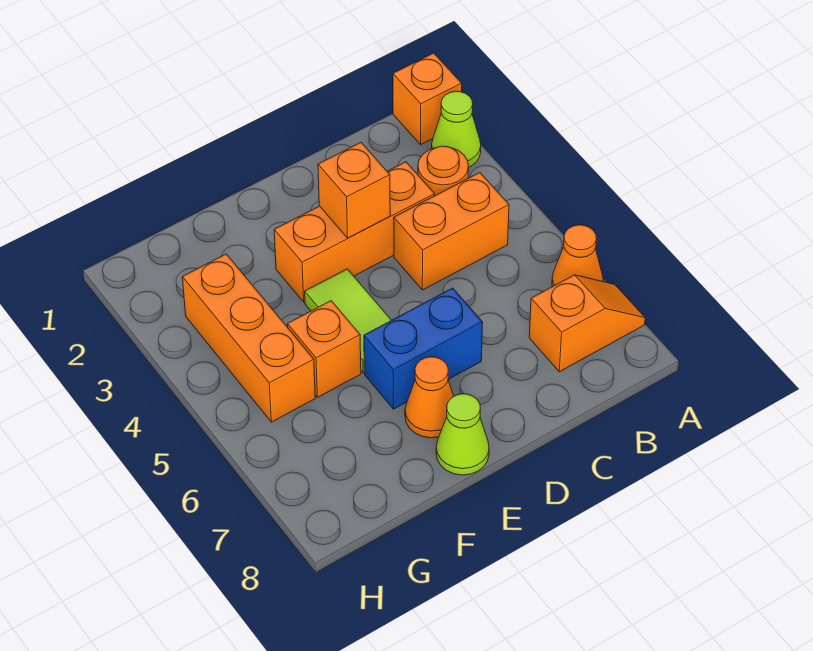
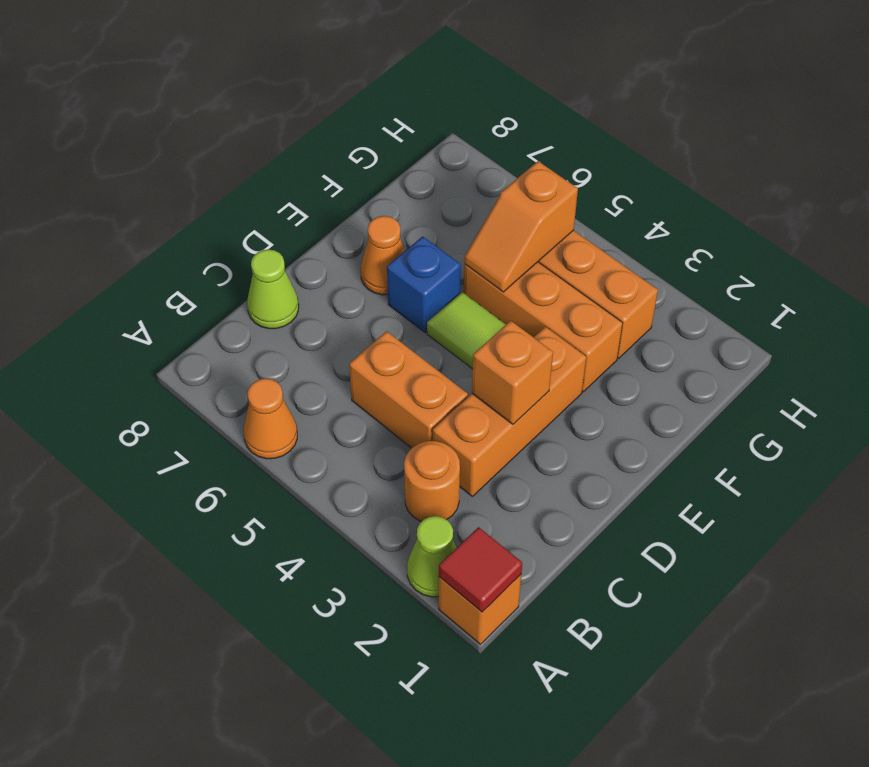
none -> red 1x1 tile [439,527,522,612]
orange 1x2 slope [529,275,645,372] -> orange 1x2 slope moved to [464,161,578,292]
orange 1x2 brick [394,173,509,290] -> orange 1x2 brick turned to [349,331,468,448]
blue 1x2 brick [364,288,483,409] -> blue 1x1 brick [387,236,461,333]
lime 1x1 cone [436,394,489,475] -> lime 1x1 cone moved to [247,249,299,329]
orange 1x1 brick [287,301,361,397] -> orange 1x3 brick [464,262,623,392]

